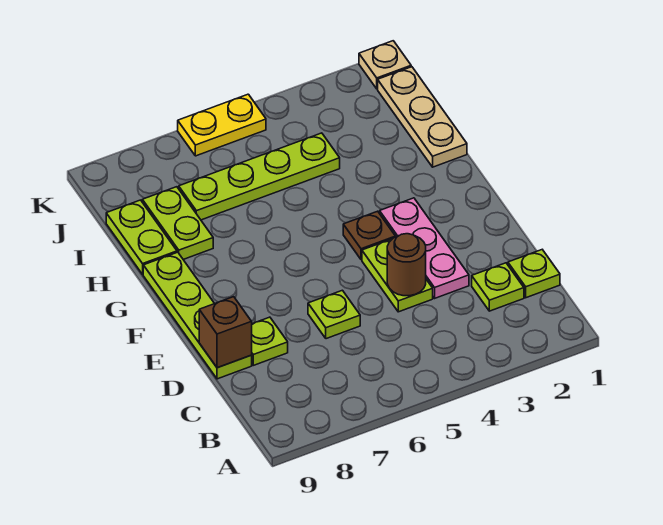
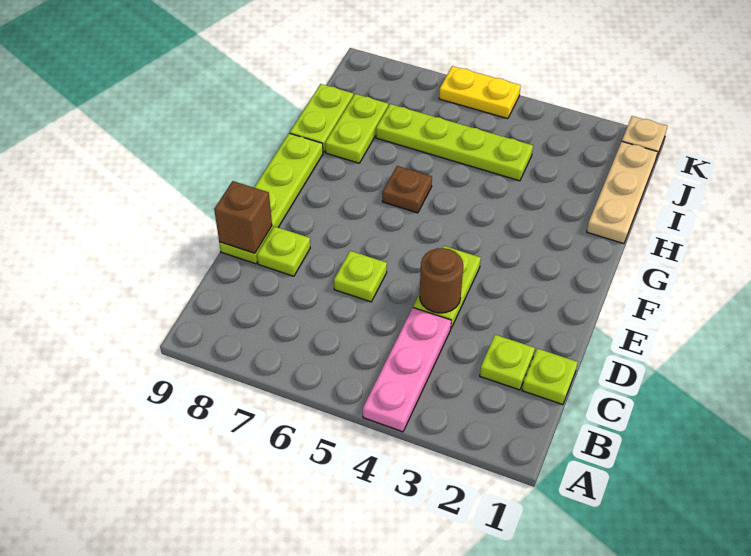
pink 1x3 plate [380,198,469,298] -> pink 1x3 plate moved to [363,308,451,432]
brown 1x1 plate [343,211,396,260] -> brown 1x1 plate moved to [382,166,432,213]

